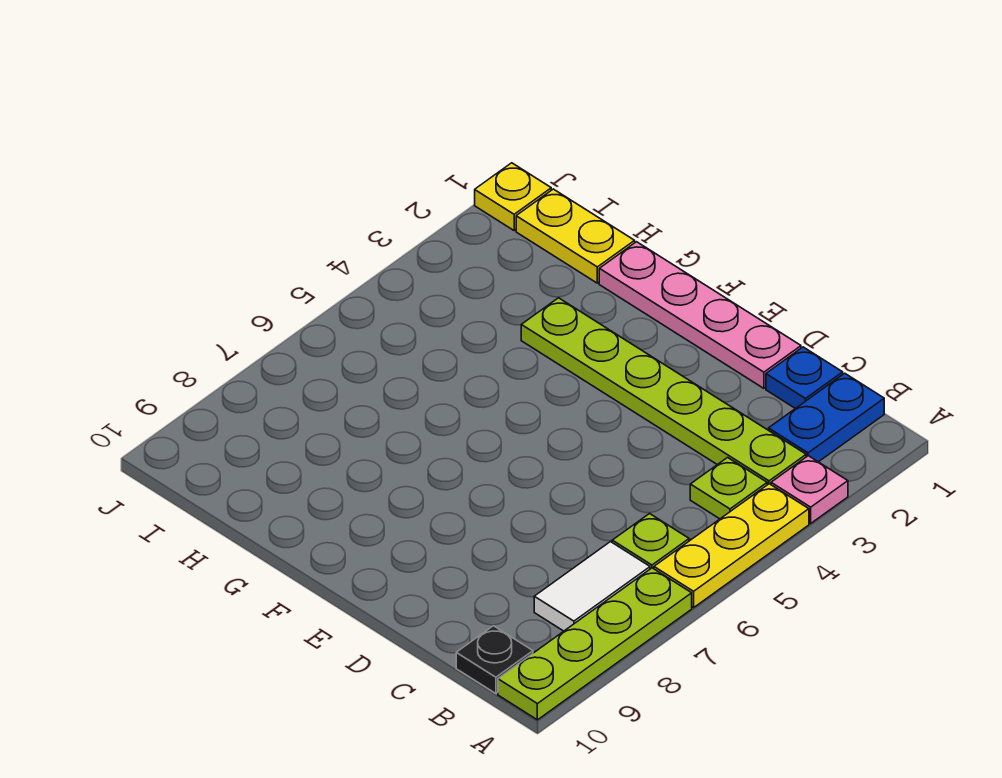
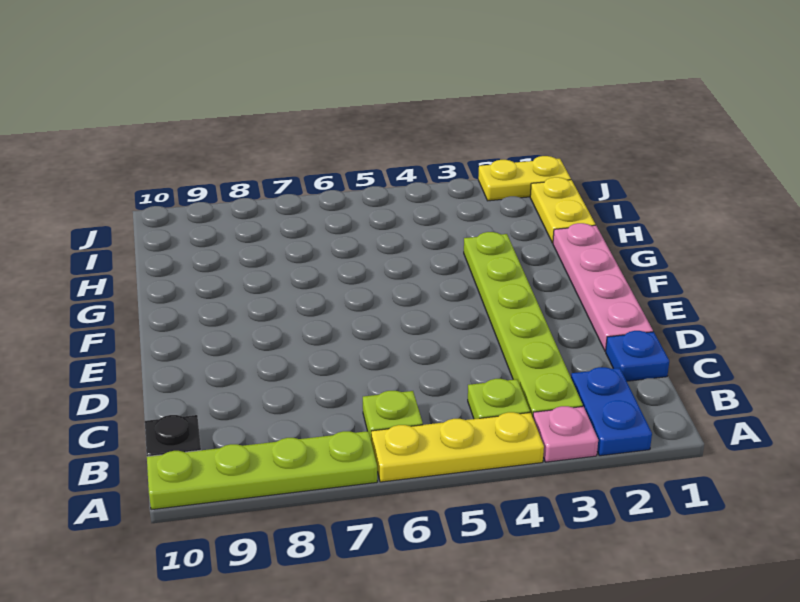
blue 1x2 plate [769,373,884,462] -> blue 1x2 plate turned to [571,367,652,456]
white 1x2 tile [534,542,650,631] -> none
yellow 1x1 plate [475,163,551,230] -> yellow 1x2 plate [478,156,571,201]

